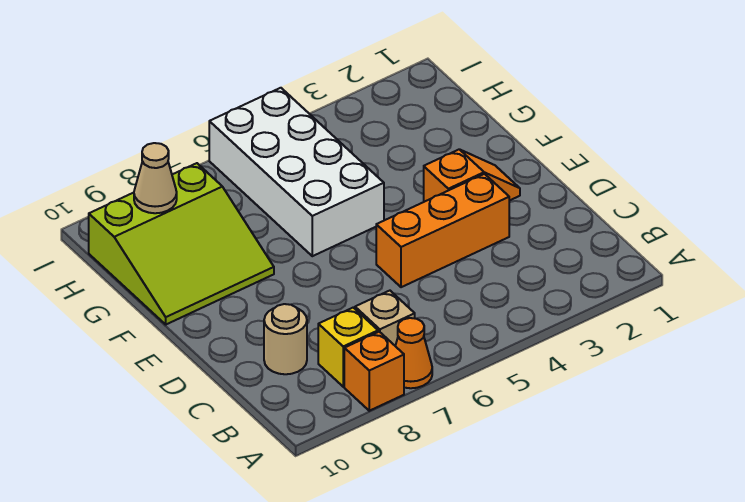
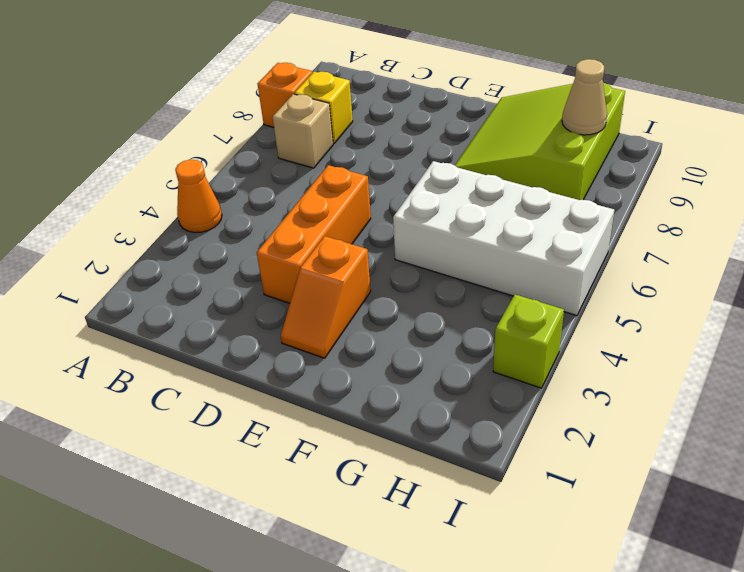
orange 1x1 cone [396,318,432,388] -> orange 1x1 cone moved to [175,160,222,232]
tan 1x1 round brick [264,304,307,374] -> none
none -> lime 1x1 brick [493,294,564,388]

